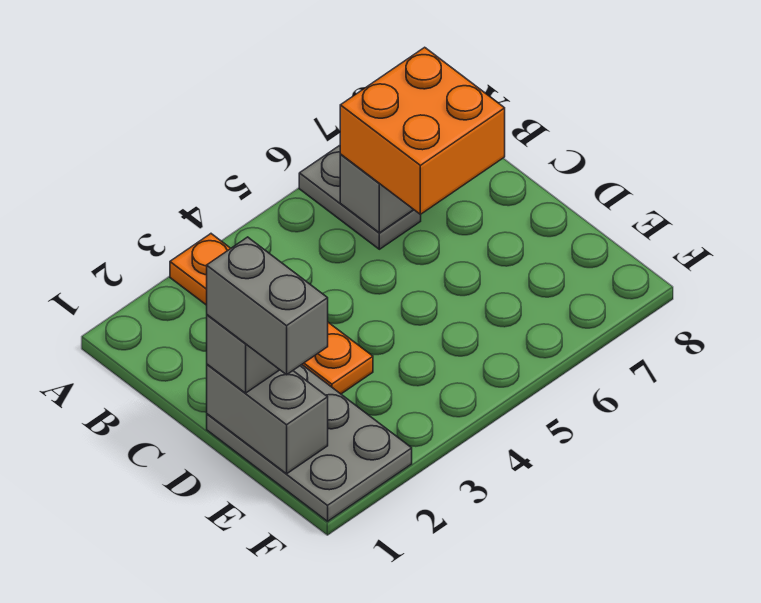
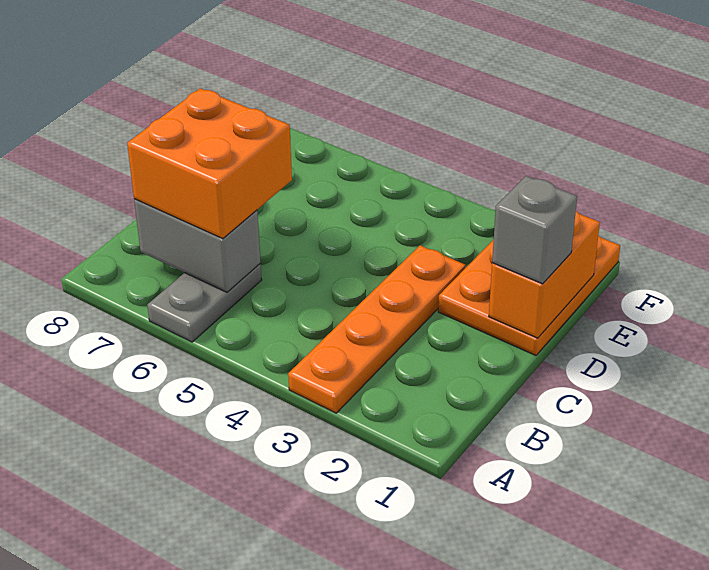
grey 2x3 plate [207,365,412,521] -> orange 2x3 plate [438,235,620,355]
grey 1x2 brick [207,364,328,474] -> orange 1x2 brick [489,211,600,338]
grey 1x2 brick [207,237,328,375] -> none

